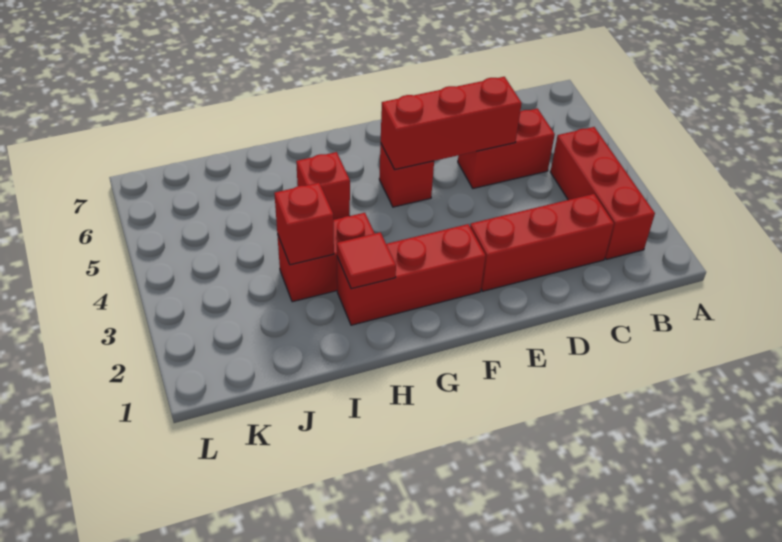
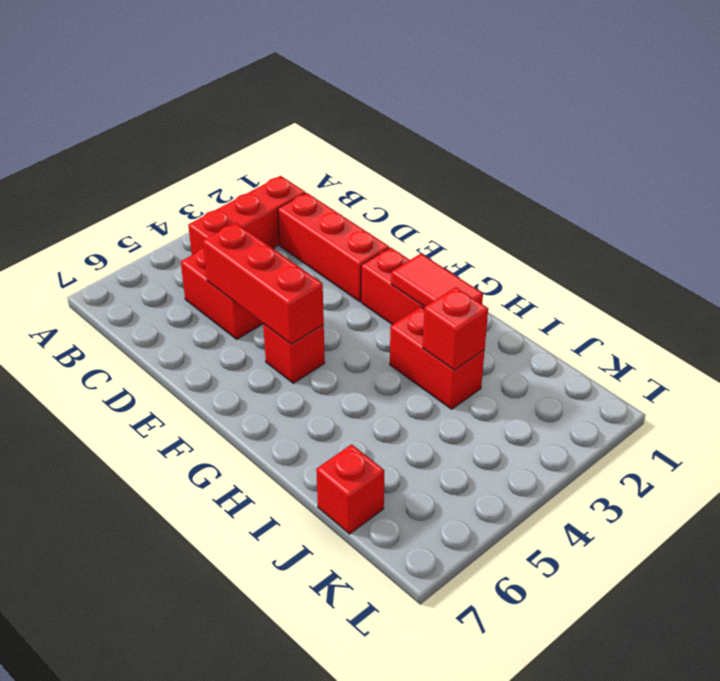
red 1x1 tile [337,232,396,289] -> red 1x2 tile [391,254,483,307]
red 1x1 brick [296,152,350,220] -> red 1x1 brick moved to [316,444,384,534]

